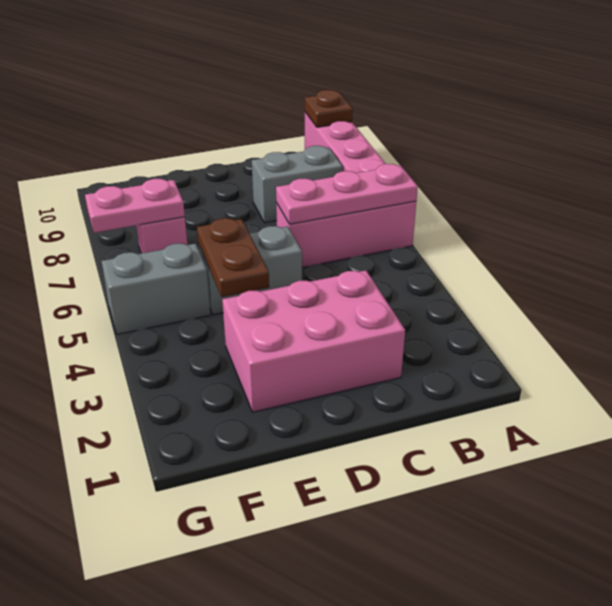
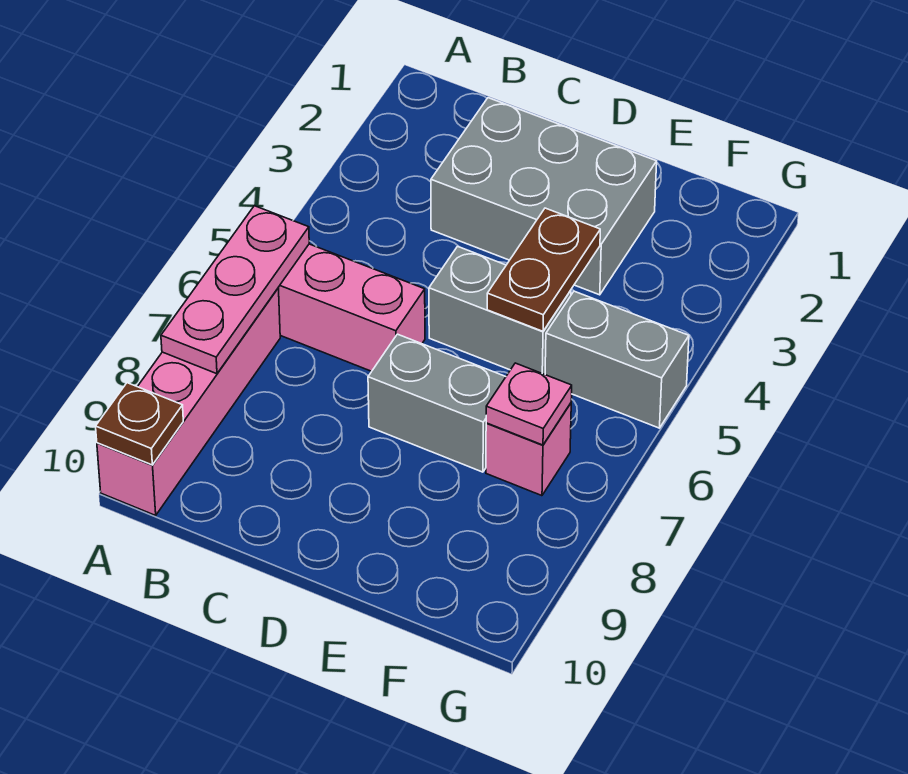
pink 1x3 plate [276,164,418,224] -> pink 1x3 plate turned to [161,206,309,374]
grey 1x2 brick [252,146,343,223] -> grey 1x2 brick moved to [368,334,506,472]
pink 2x3 brick [222,270,405,412] -> grey 2x3 brick [431,98,657,295]
pink 1x2 plate [85,179,185,233] -> pink 1x1 plate [486,363,572,445]

